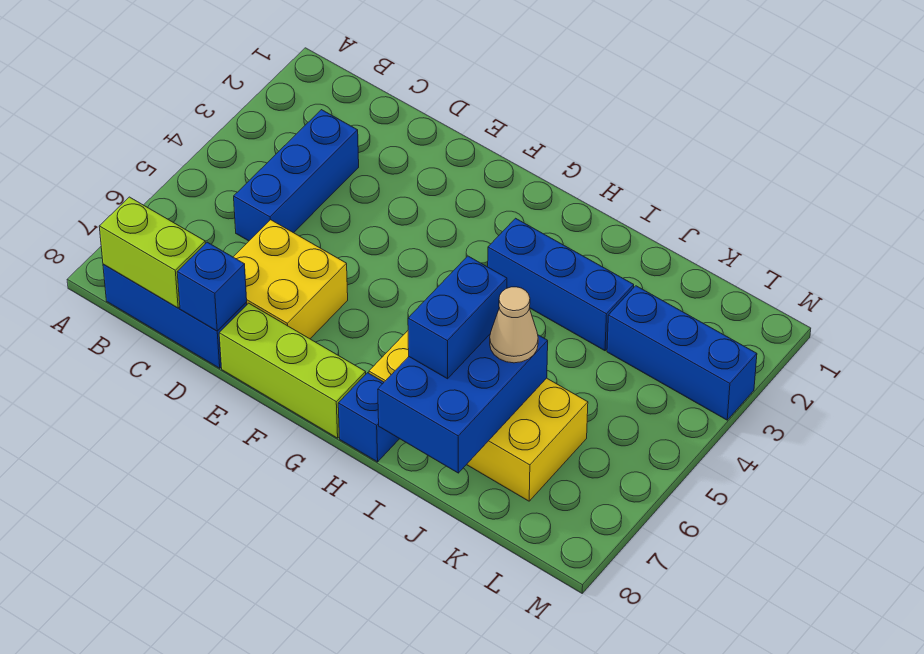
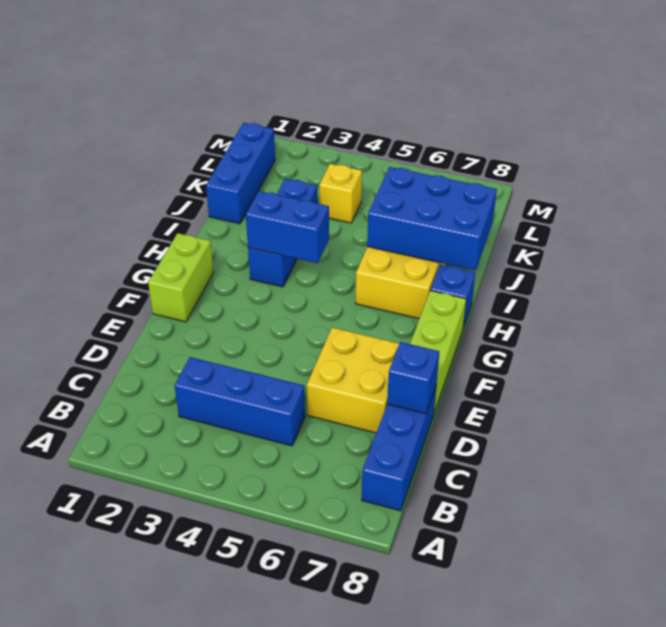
lime 1x2 brick [99,197,205,308] -> lime 1x2 brick moved to [148,233,214,322]
blue 1x2 brick [408,256,507,379] -> blue 1x2 brick moved to [246,191,329,263]
tan 1x1 cone [490,287,538,363] -> none
blue 1x3 brick [607,286,757,420] -> blue 1x3 brick moved to [206,123,275,224]
none -> yellow 1x1 brick [319,164,362,223]

